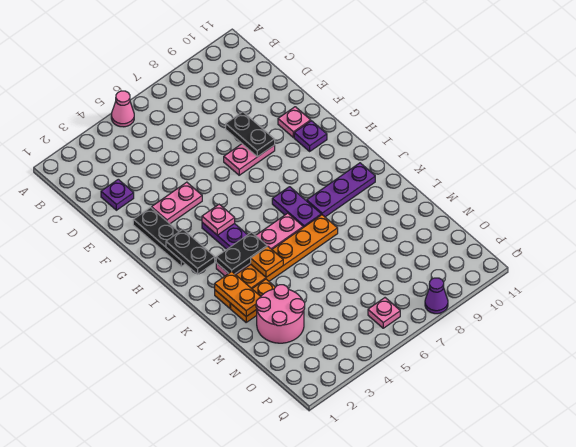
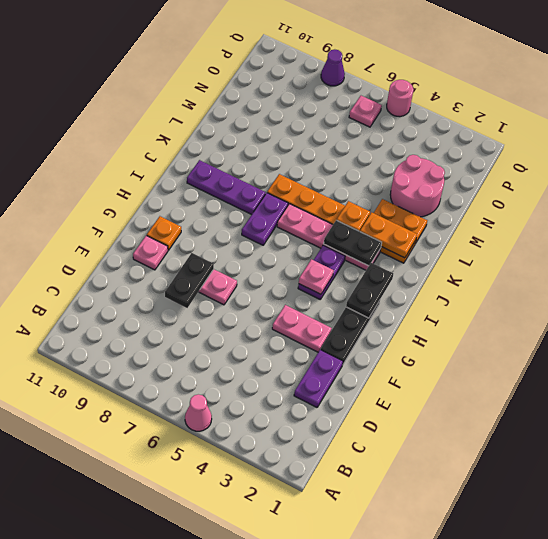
purple 1x1 plate [101,179,134,210] -> purple 1x2 plate [294,349,343,407]
purple 1x1 plate [294,121,327,151] -> orange 1x1 plate [147,216,181,250]
orange 1x2 plate [215,272,261,317] -> orange 1x2 plate turned to [360,212,417,258]
none -> pink 1x1 round brick [387,80,413,117]

